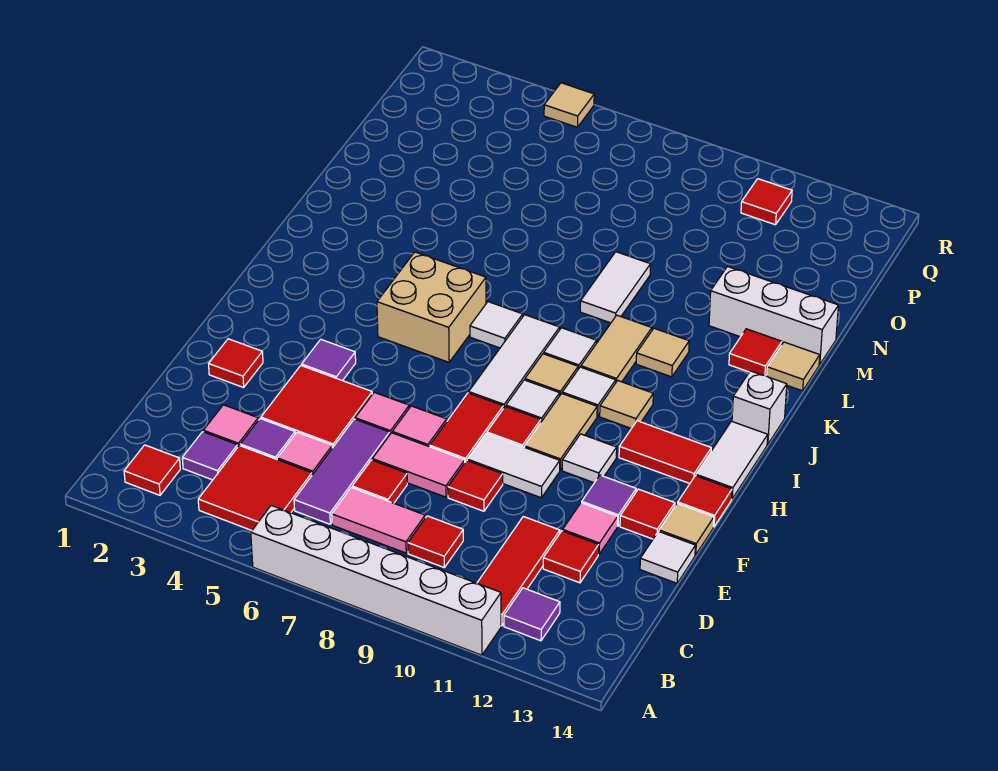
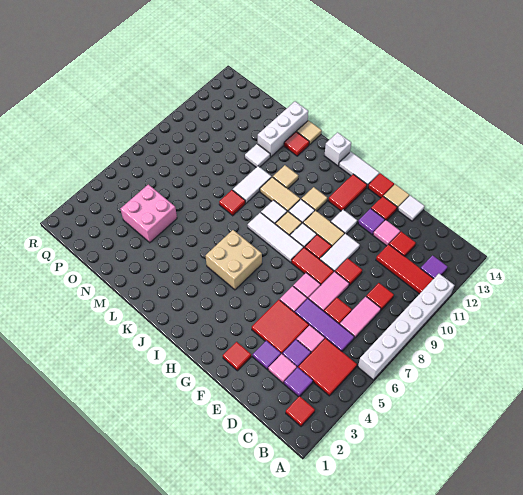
purple 1x1 tile [302,339,356,381] -> purple 1x1 tile moved to [253,341,281,370]
white 1x1 tile [470,302,523,348] -> white 1x1 tile moved to [245,144,270,167]
white 1x2 tile [580,252,651,323] -> white 1x2 tile turned to [233,166,271,203]
none -> pink 2x2 brick [120,184,177,243]
red 1x1 tile [741,179,792,225] -> red 1x1 tile moved to [219,190,245,216]
tan 1x1 tile [544,83,594,127] -> none

